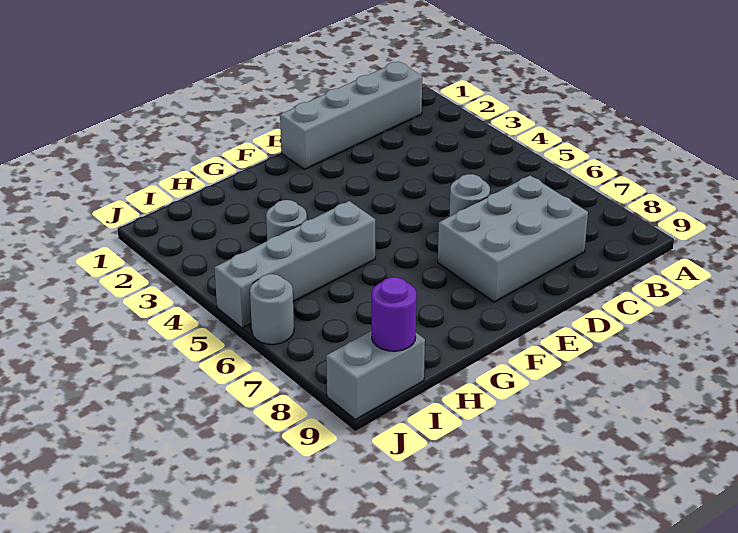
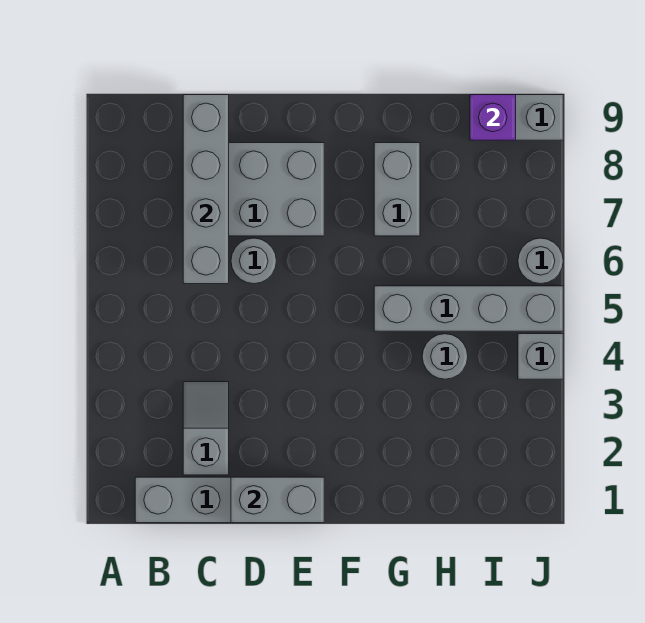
none -> grey 1x2 slope [183,382,229,475]
none -> grey 1x4 brick [183,95,229,284]
none -> grey 1x2 brick [231,477,324,523]
none -> grey 1x2 brick [374,143,420,236]
purple 1x1 round brick [372,277,417,351] -> purple 1x1 brick [470,95,516,140]
none -> grey 1x1 brick [518,334,563,379]

